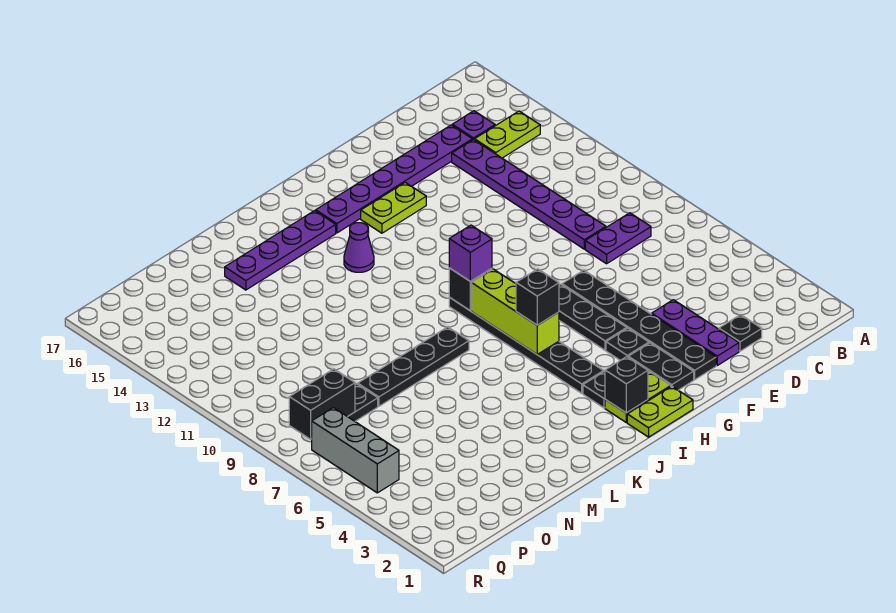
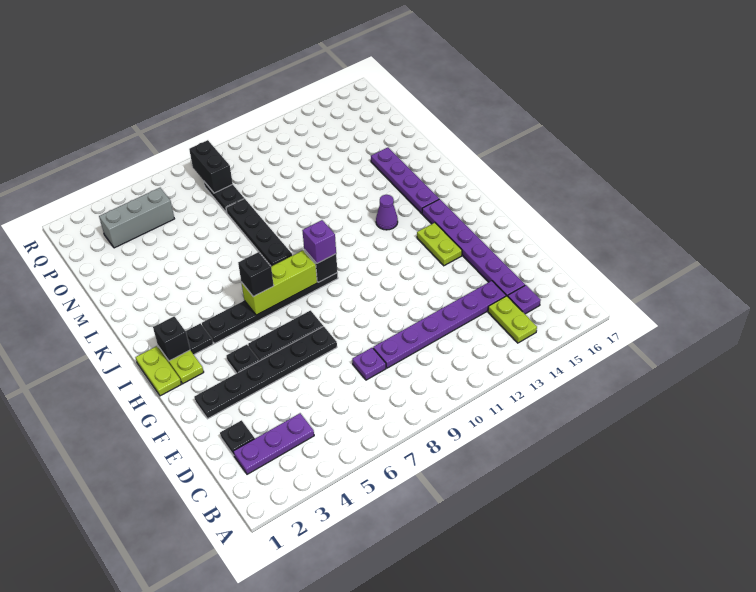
purple 1x2 plate [585,213,651,264] -> purple 1x1 plate [352,348,386,380]
purple 1x3 plate [652,300,739,365] -> purple 1x3 plate moved to [233,413,314,474]
black 1x2 plate [628,343,694,390] -> none
grey 1x3 brick [312,408,399,493] -> grey 1x3 brick moved to [99,188,174,248]

